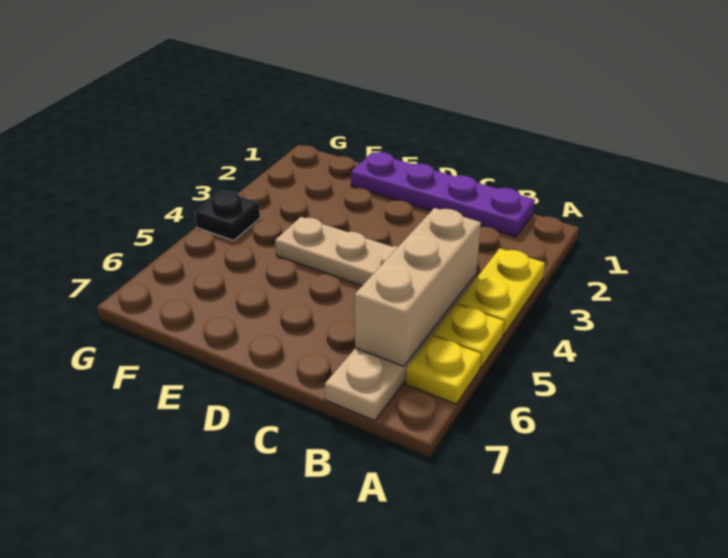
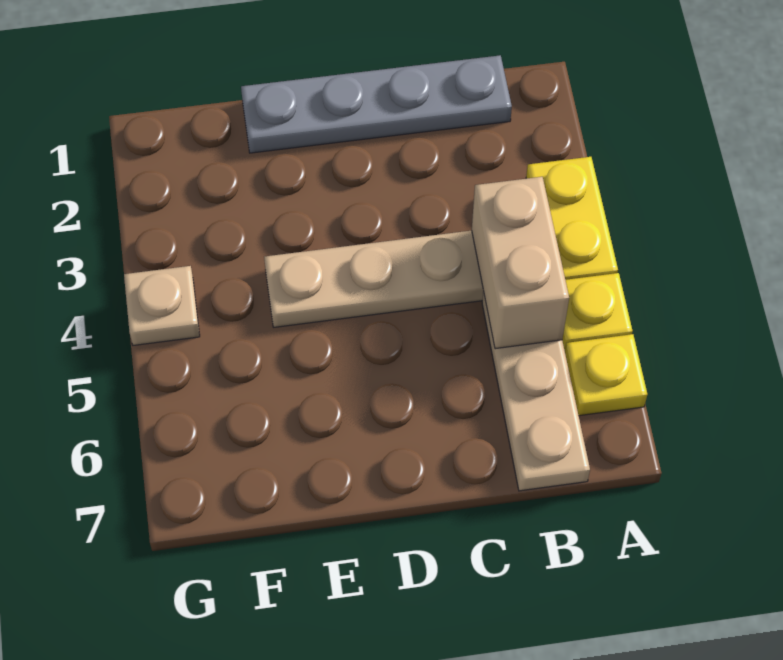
purple 1x4 plate [351,152,535,237] -> grey 1x4 plate [241,55,512,153]
tan 1x3 brick [355,208,481,366] -> tan 1x2 brick [472,177,569,349]
black 1x1 plate [195,191,260,240] -> tan 1x1 plate [124,266,200,345]

